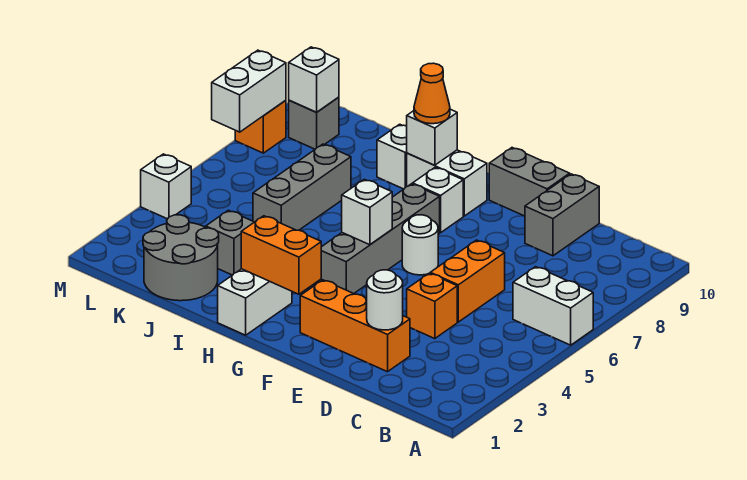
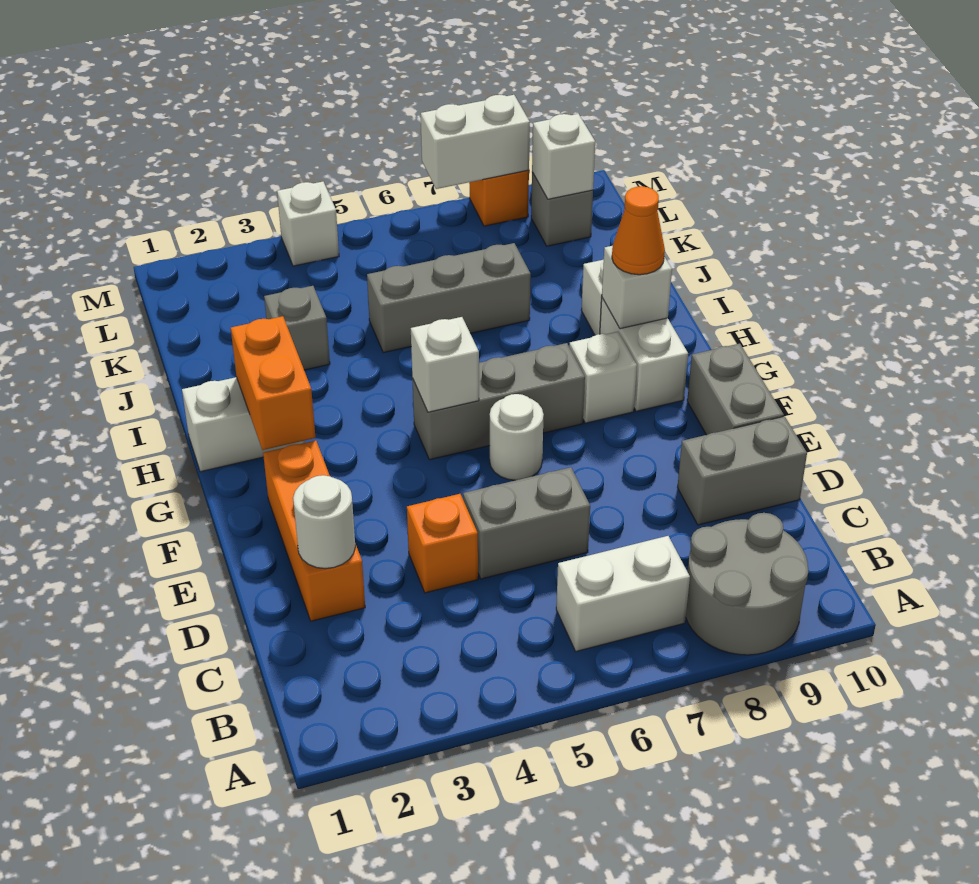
white 1x2 brick [513,267,593,345] -> white 1x2 brick turned to [556,536,690,651]
orange 1x2 brick [430,240,505,322] -> grey 1x2 brick [463,467,590,579]
grey 1x4 brick [318,184,440,294] -> grey 1x3 brick [412,343,585,460]
grey 2x2 round brick [143,215,219,301] -> grey 2x2 round brick moved to [686,513,808,655]

